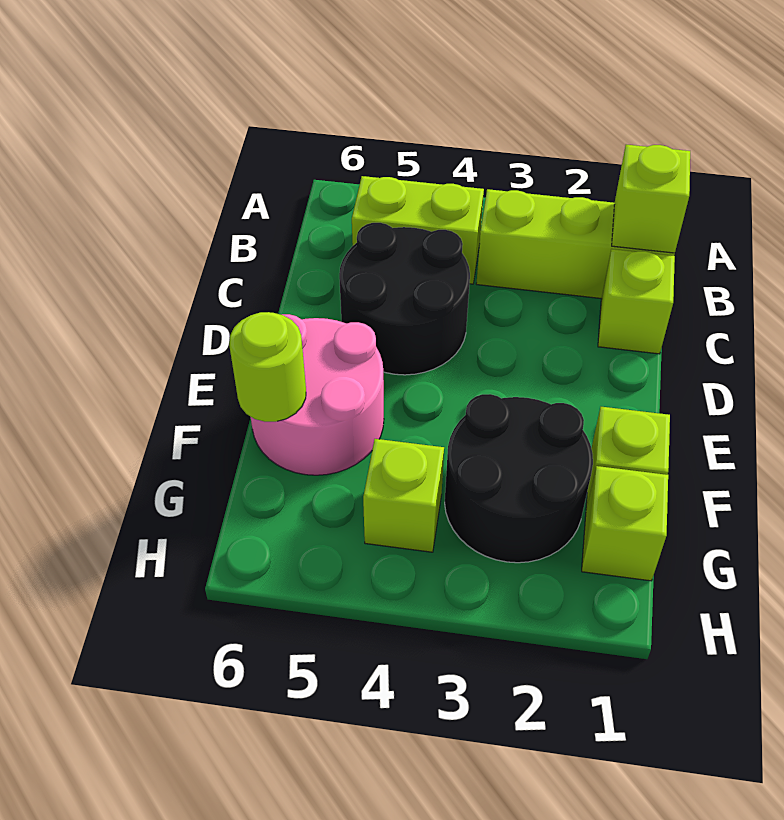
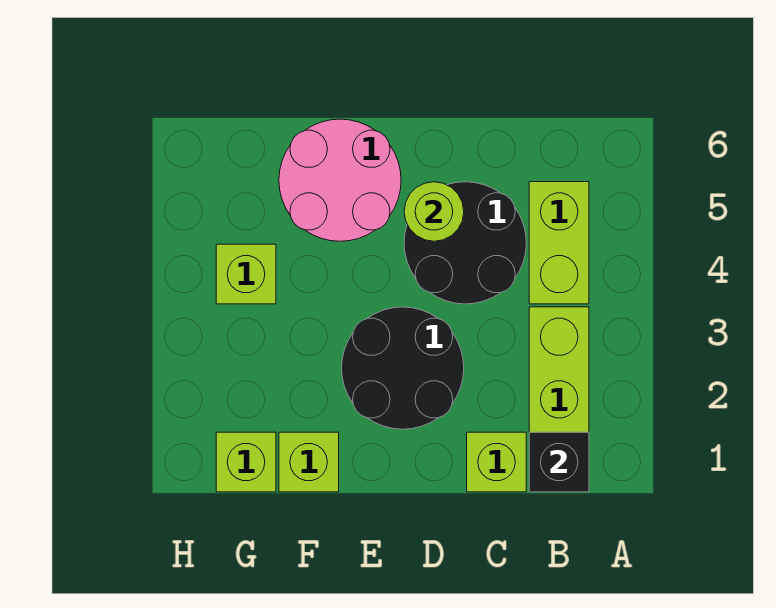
lime 1x1 brick [612,145,690,253] -> black 1x1 brick [529,432,589,492]
black 2x2 round brick [445,394,593,563] -> black 2x2 round brick moved to [342,307,464,429]
lime 1x1 round brick [229,312,306,422] -> lime 1x1 round brick moved to [404,182,464,241]

